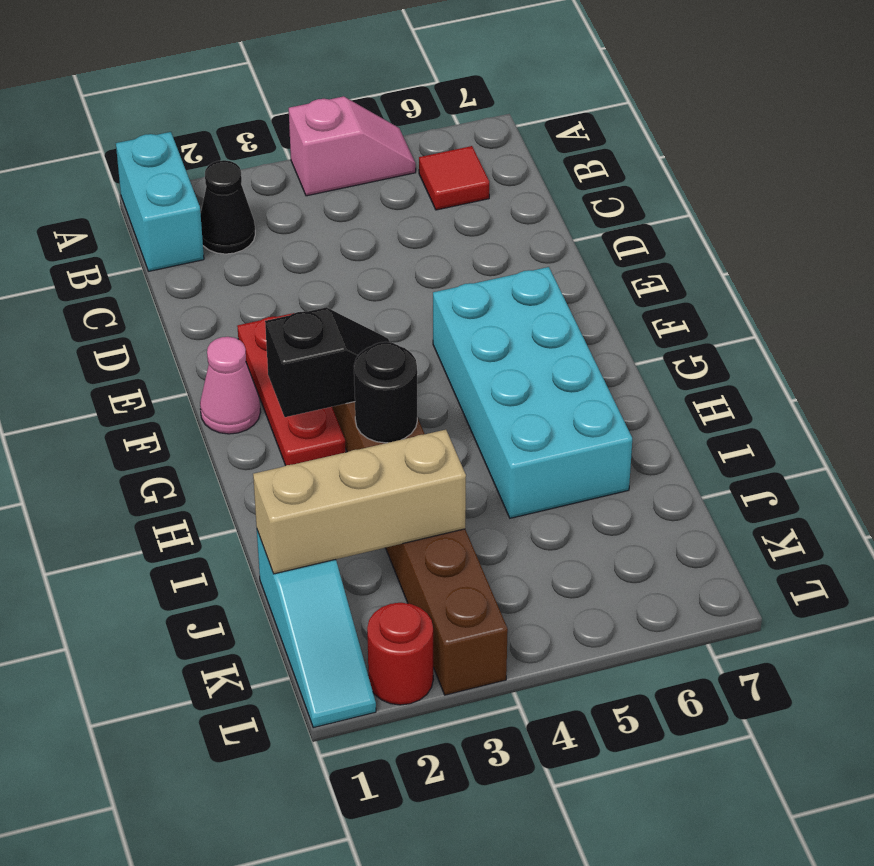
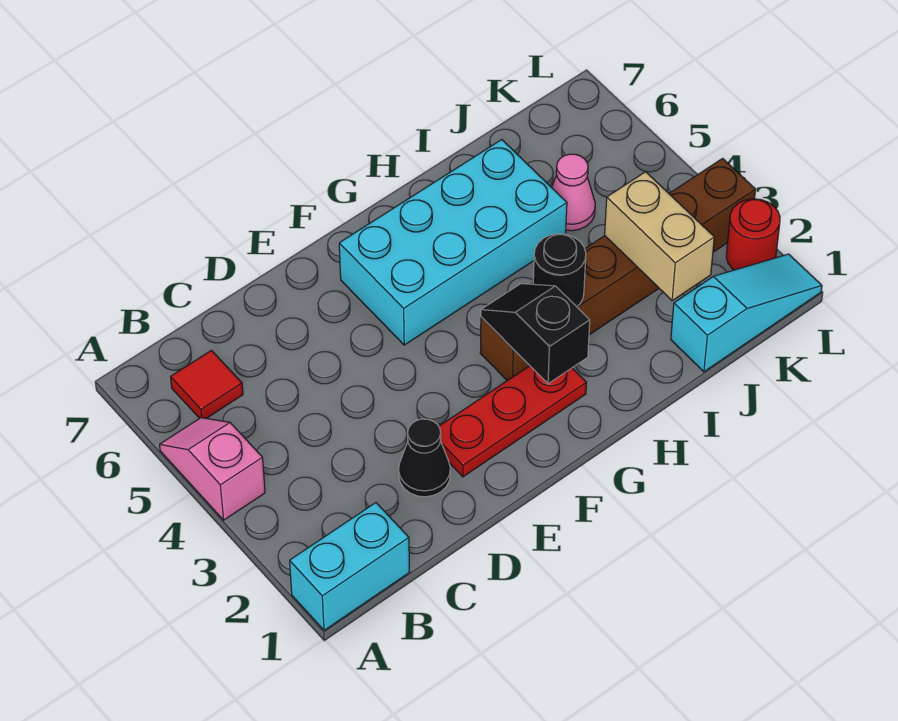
black 1x1 cone [201,160,255,254] -> black 1x1 cone moved to [399,419,450,497]
pink 1x1 cone [200,337,260,434] -> pink 1x1 cone moved to [552,154,595,231]
tan 1x3 brick [253,430,466,574] -> tan 1x2 brick [605,172,714,300]

